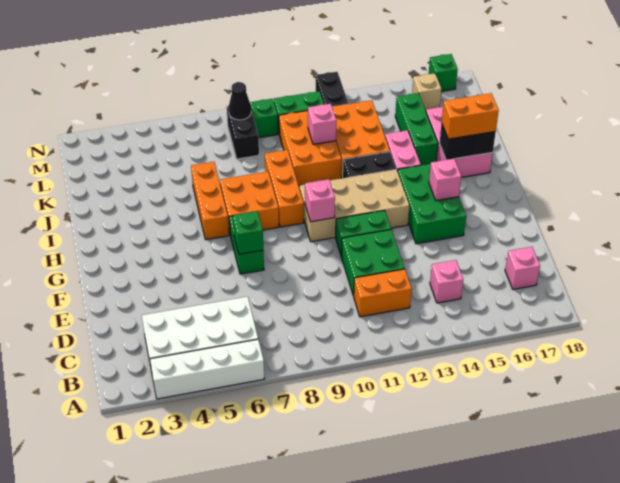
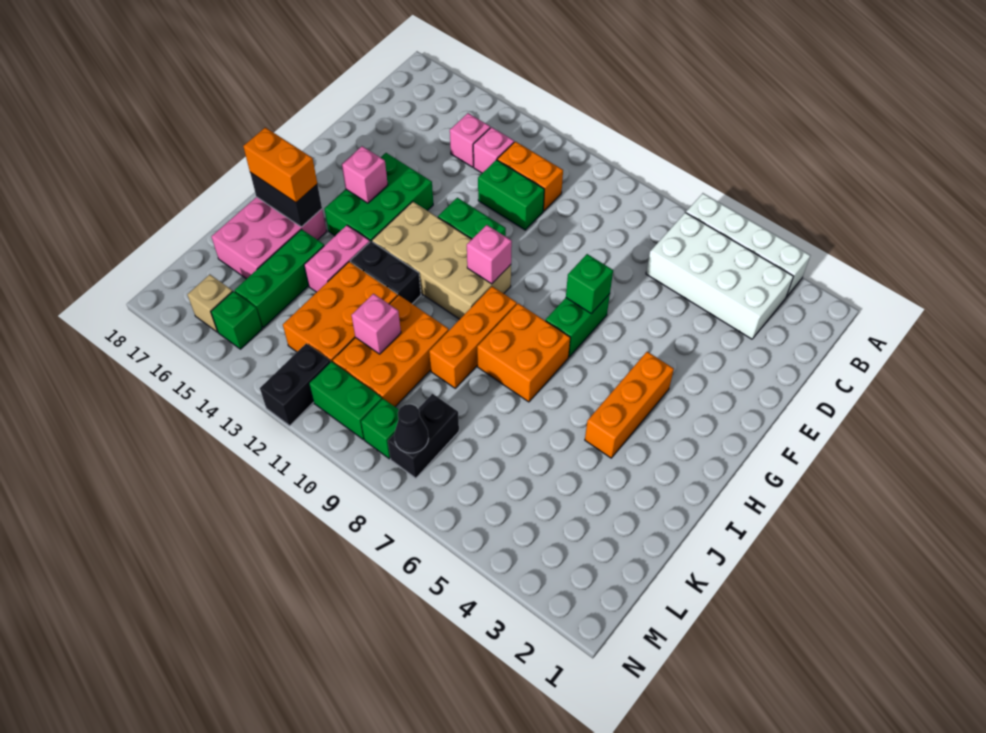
pink 1x1 brick [505,247,540,289] -> pink 1x1 brick moved to [473,127,514,173]
green 2x2 brick [341,230,405,296] -> green 1x2 brick [478,160,544,230]
orange 1x3 brick [191,162,229,240] -> orange 1x3 brick moved to [585,352,674,458]
green 1x1 brick [429,54,458,91] -> green 1x1 brick moved to [211,291,262,349]

